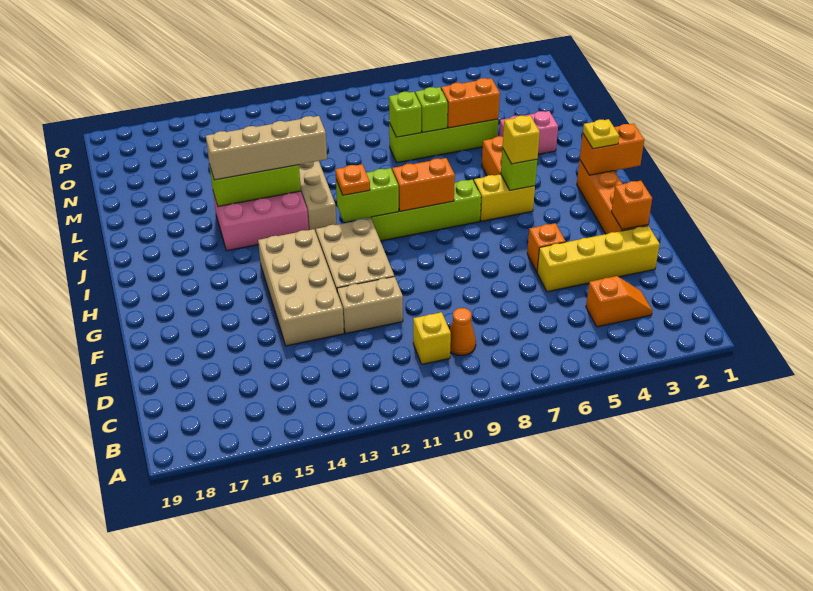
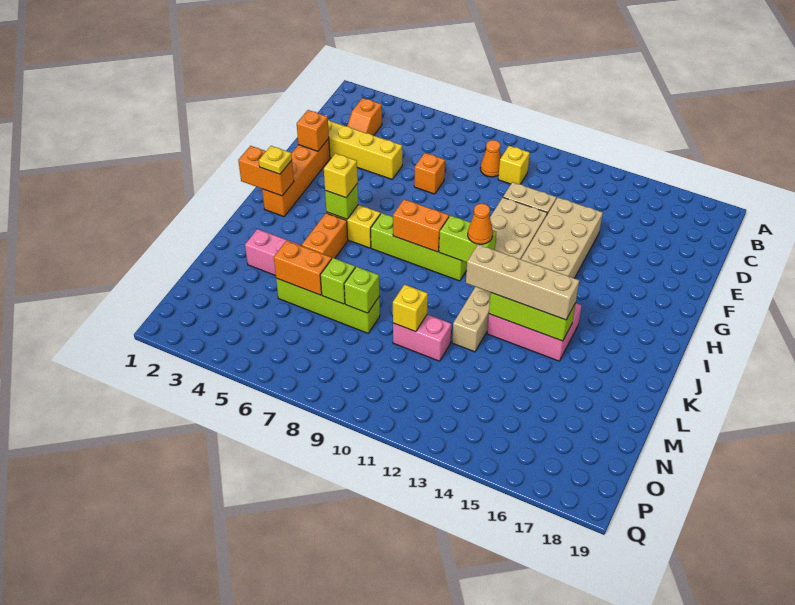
orange 1x2 slope [586,276,652,327] -> orange 1x2 slope turned to [347,98,382,136]
orange 1x1 brick [527,223,566,272] -> orange 1x1 brick moved to [414,153,445,194]
orange 1x1 plate [335,164,370,195] -> orange 1x1 cone [468,204,493,244]
none -> pink 1x2 brick [393,314,451,361]
none -> yellow 1x1 brick [393,285,428,332]

